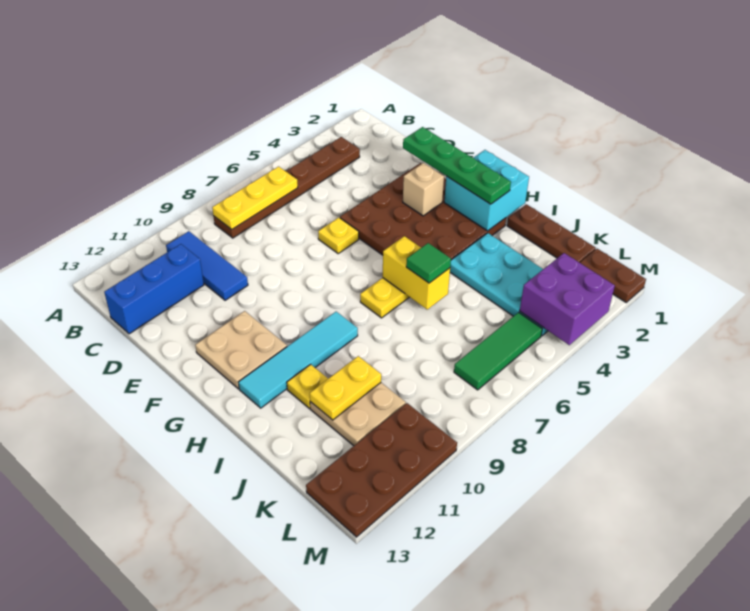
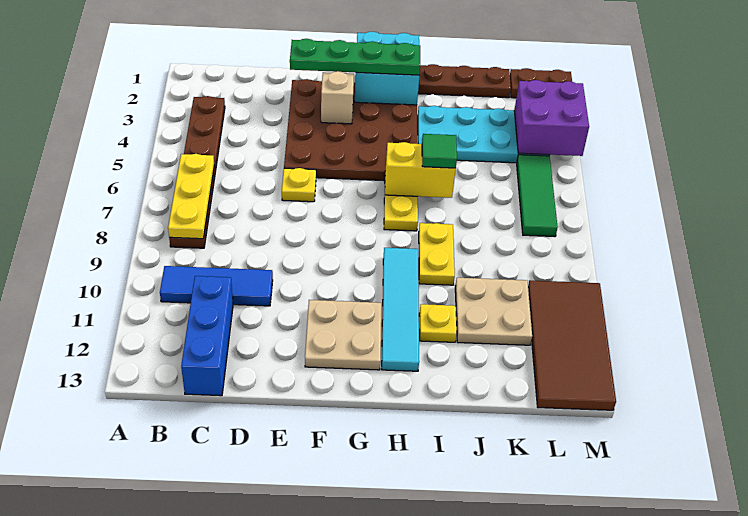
yellow 1x2 plate [310,356,381,420] -> yellow 1x2 plate moved to [419,223,455,285]
brown 2x4 plate [306,403,457,537] -> brown 2x4 tile [528,280,616,410]

